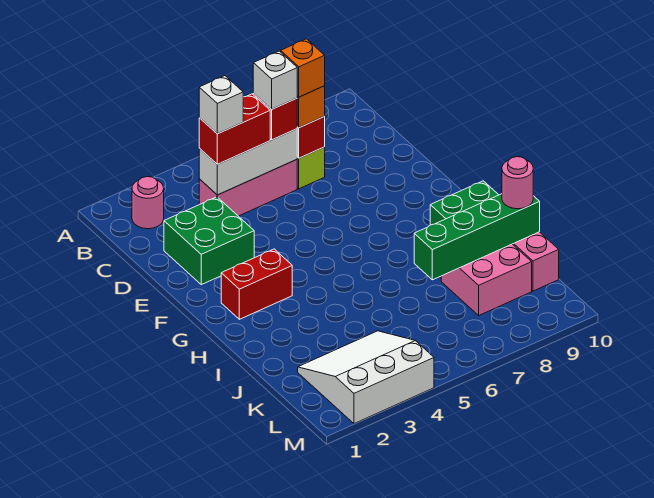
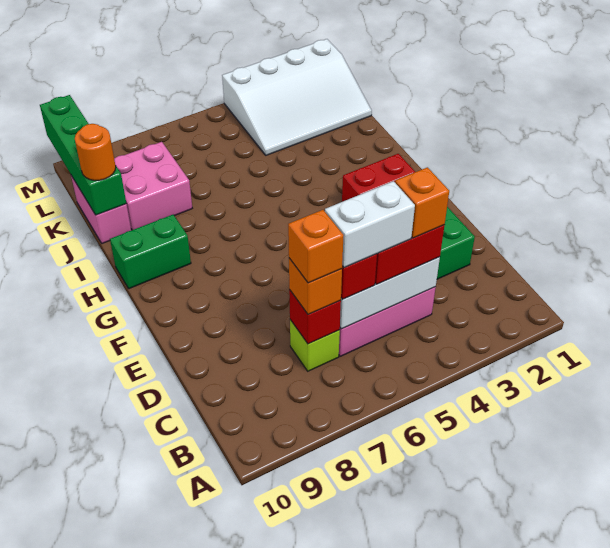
pink 1x1 round brick [132,177,164,229] -> none
white 1x1 brick [199,76,243,134] -> orange 1x1 brick [395,167,449,238]
white 1x1 brick [253,51,297,109] -> white 1x2 brick [325,181,415,268]
green 1x4 brick [414,194,540,280] -> green 1x4 brick turned to [40,95,126,215]
pink 1x1 round brick [502,157,533,209] -> orange 1x1 round brick [75,124,116,180]
white 3x3 slope [298,331,434,424] -> white 3x4 slope [222,39,372,155]

